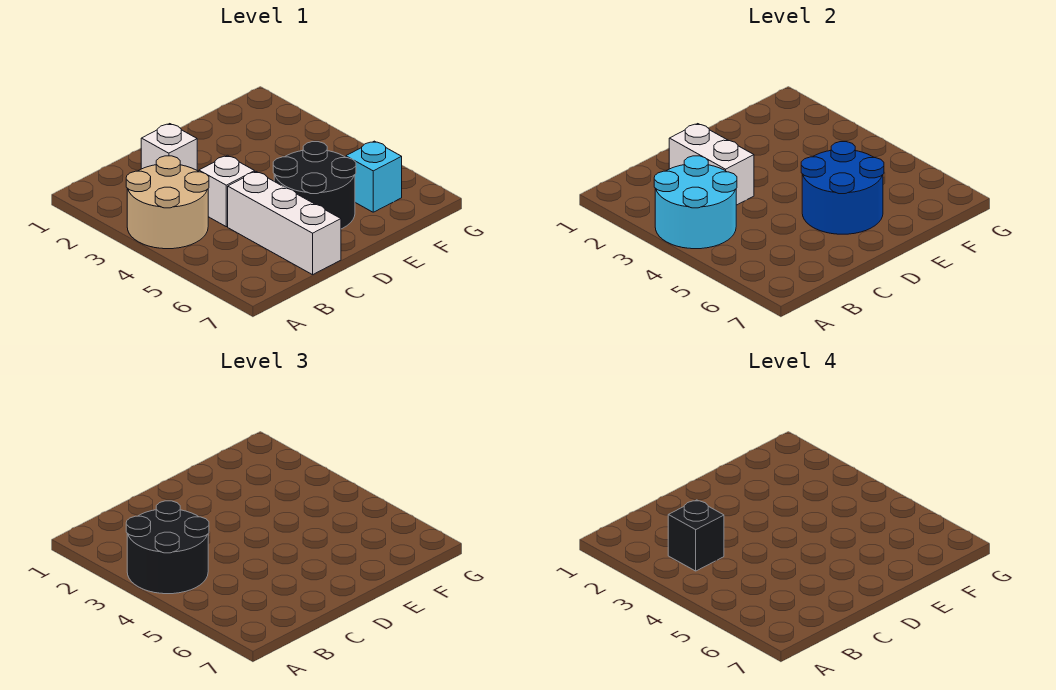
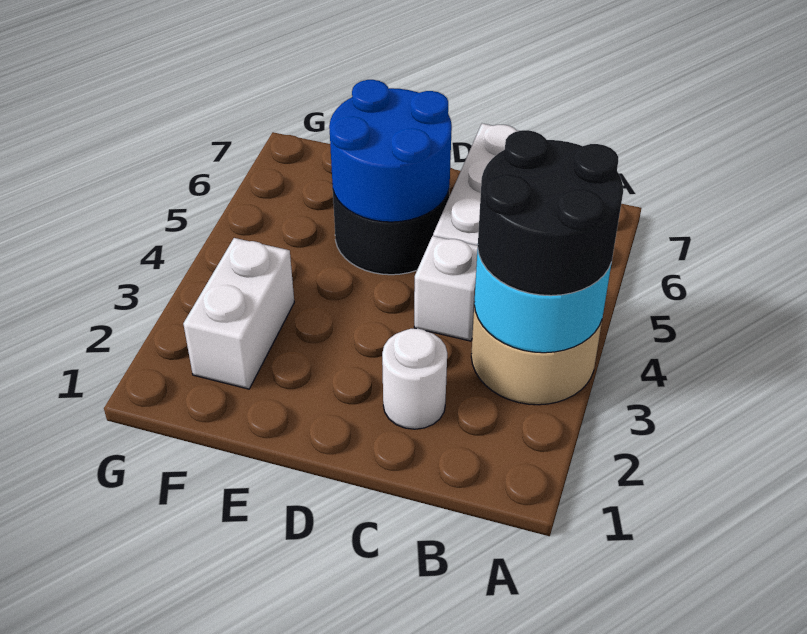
black 1x1 brick [668,500,724,571] -> none
white 1x1 brick [141,124,197,170] -> white 1x1 round brick [382,328,447,429]
white 1x2 brick [669,124,754,205] -> white 1x2 brick moved to [183,238,294,389]
cyan 1x1 brick [346,141,402,212] -> none

